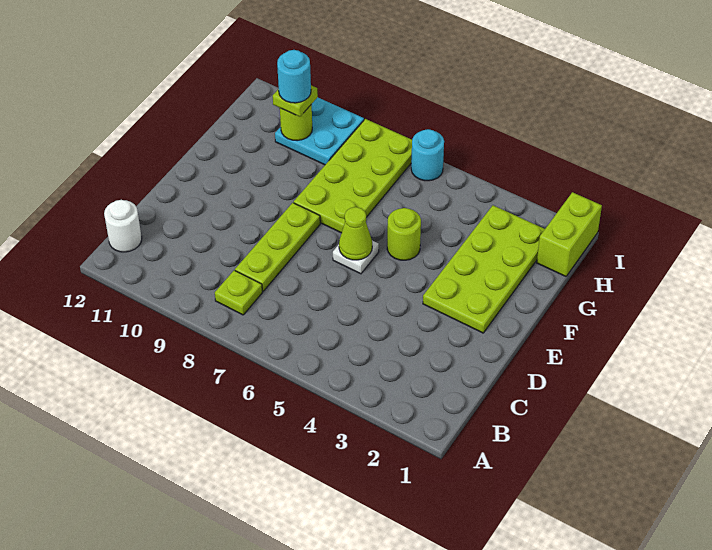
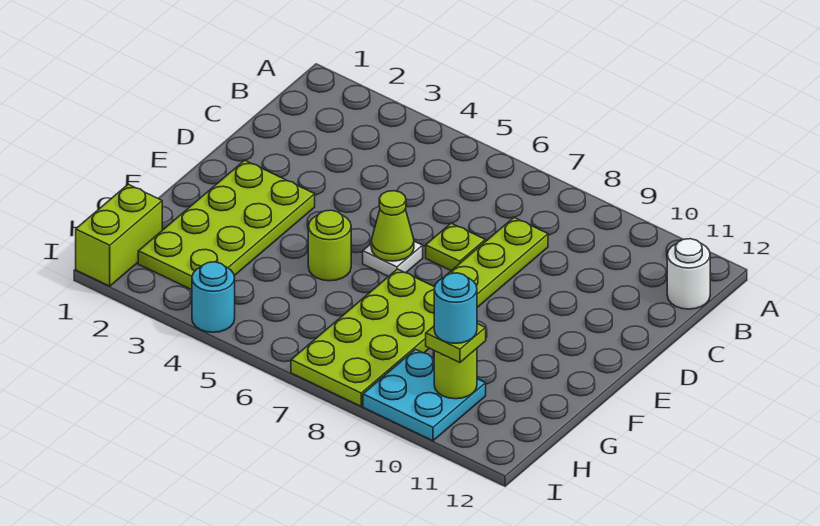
lime 1x1 plate [215,270,262,315] -> lime 1x1 plate moved to [426,223,485,271]
cyan 1x1 round brick [411,129,444,181] -> cyan 1x1 round brick moved to [192,262,235,332]

